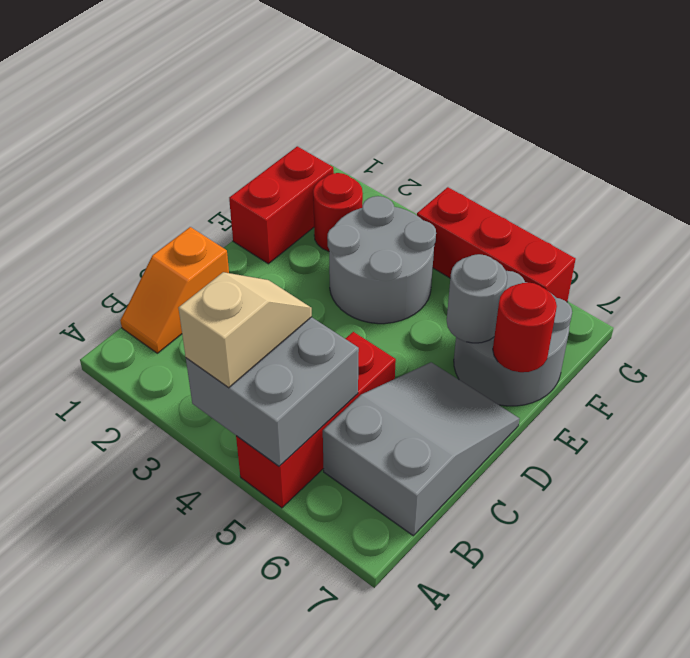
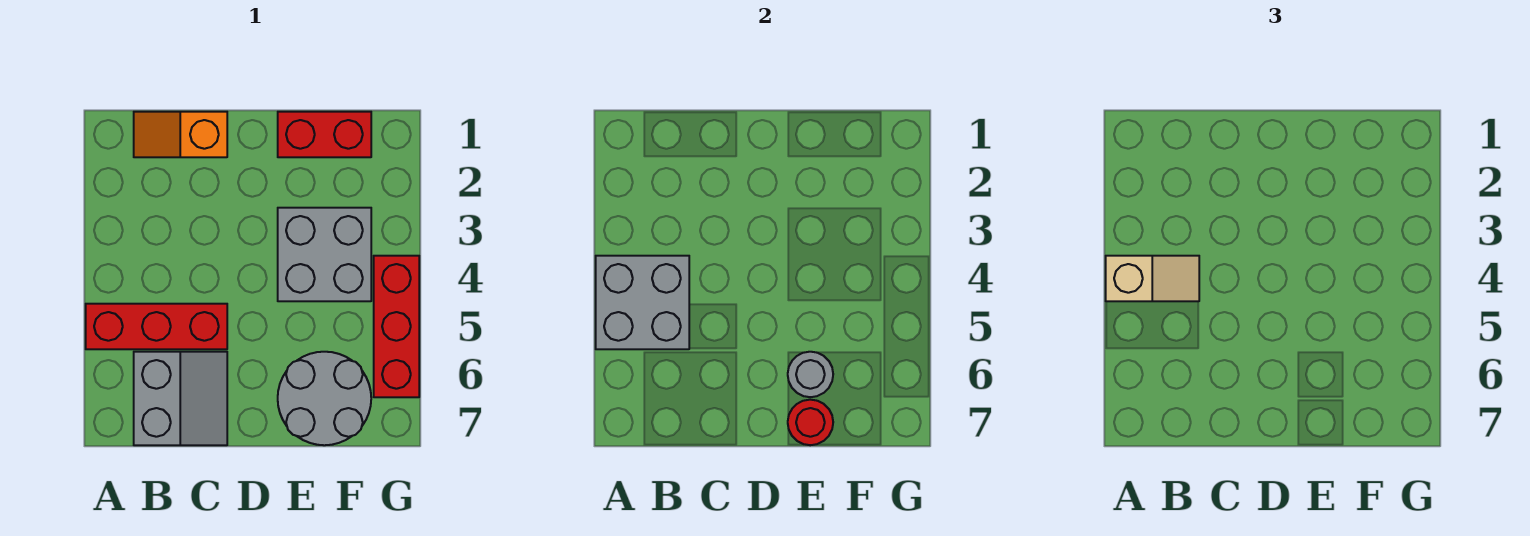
grey 2x3 slope [323,362,519,536] -> grey 2x2 slope [134,352,227,445]
grey 2x2 round brick [327,196,436,324] -> grey 2x2 brick [278,208,371,301]
red 1x1 round brick [313,173,363,251] -> none

